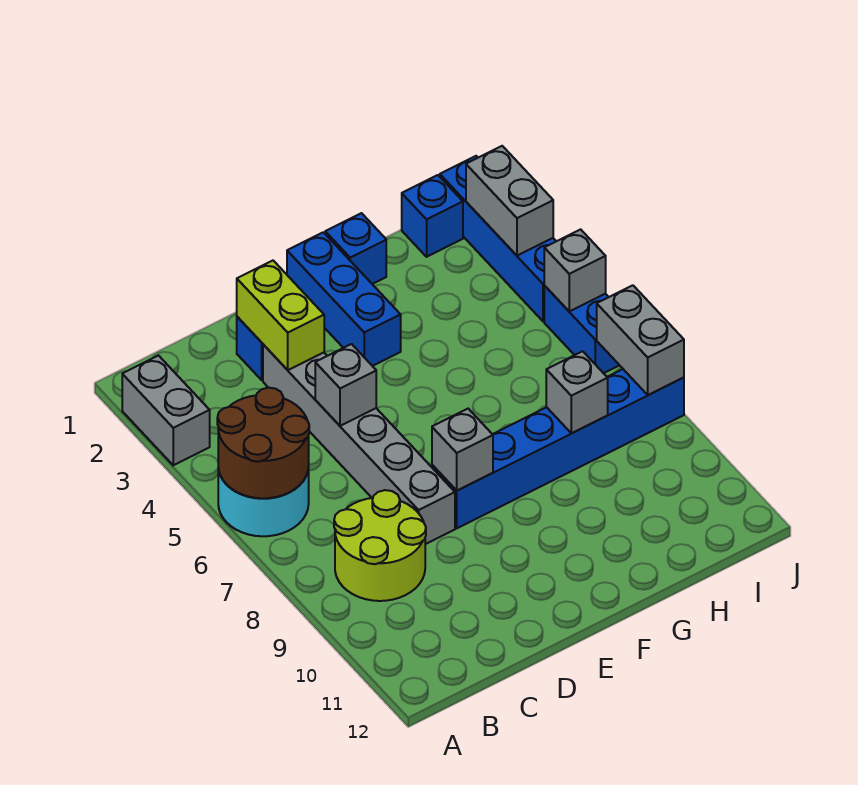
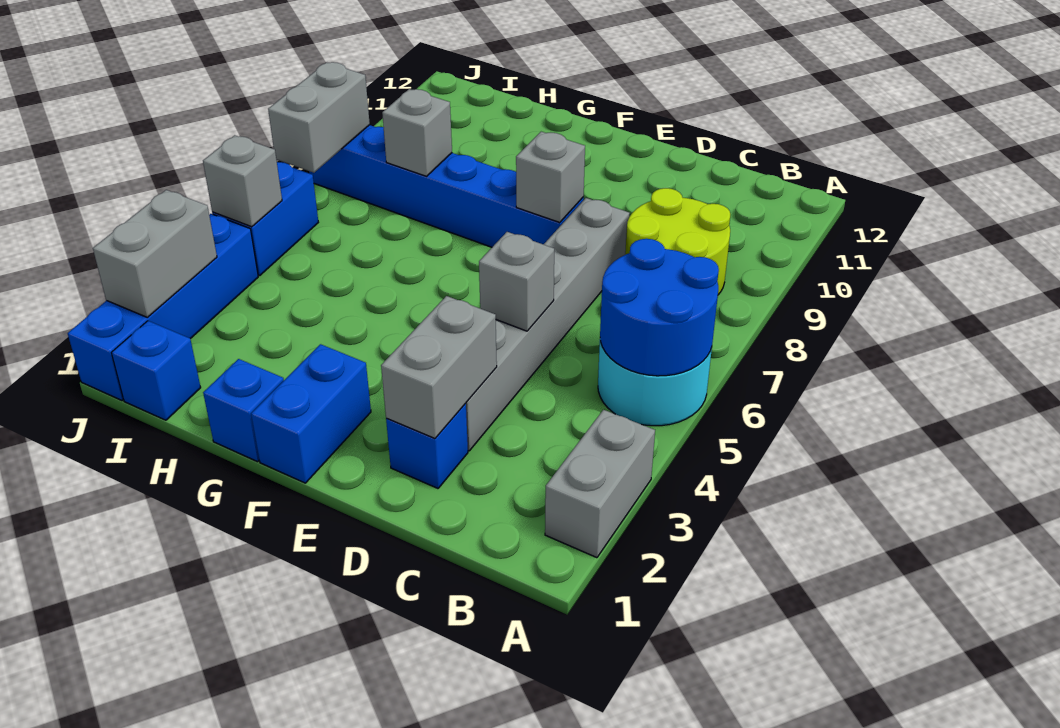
brown 2x2 round brick [217,388,309,498] -> blue 2x2 round brick [600,239,719,376]
lime 1x2 brick [237,261,324,370] -> grey 1x2 brick [381,296,497,438]
blue 1x3 brick [287,232,401,366] -> blue 1x2 brick [251,344,371,483]

